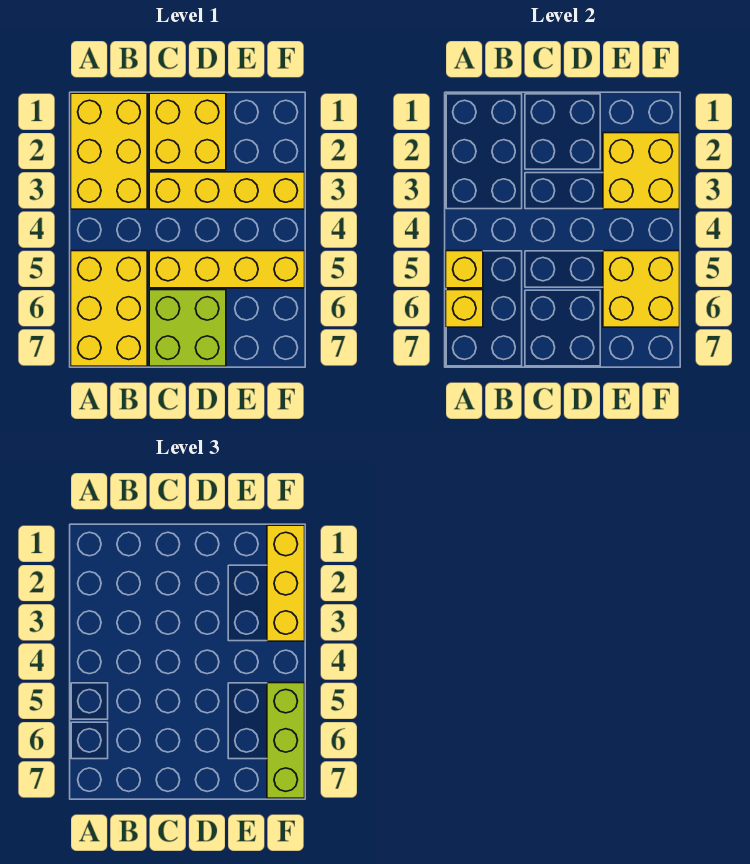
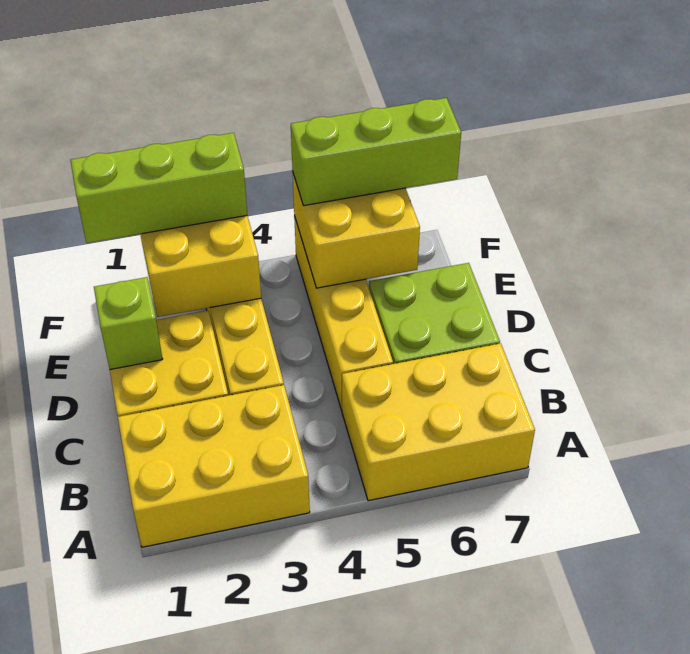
yellow 1x1 brick [446,251,483,288] -> none
yellow 1x1 brick [446,290,483,327] -> none
none -> lime 1x1 brick [94,277,162,369]
yellow 1x3 brick [267,525,305,641] -> lime 1x3 brick [70,133,247,243]

